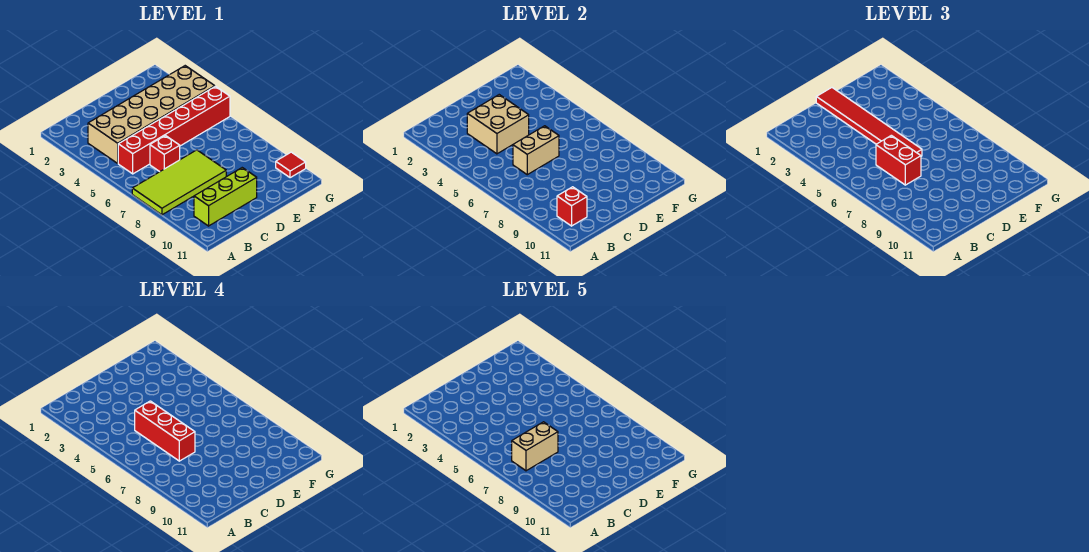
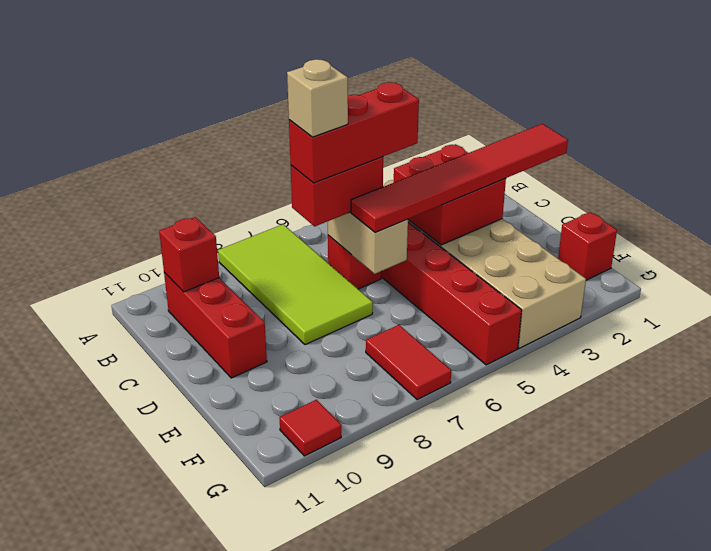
tan 1x2 brick [512,422,558,471] -> tan 1x1 brick [287,59,348,137]
lime 1x3 brick [194,168,257,226] -> red 1x3 brick [164,272,267,378]
tan 2x2 brick [467,95,529,154] -> red 2x2 brick [394,144,506,245]
none -> red 1x1 brick [558,212,617,280]
none -> red 1x2 tile [366,325,451,400]

